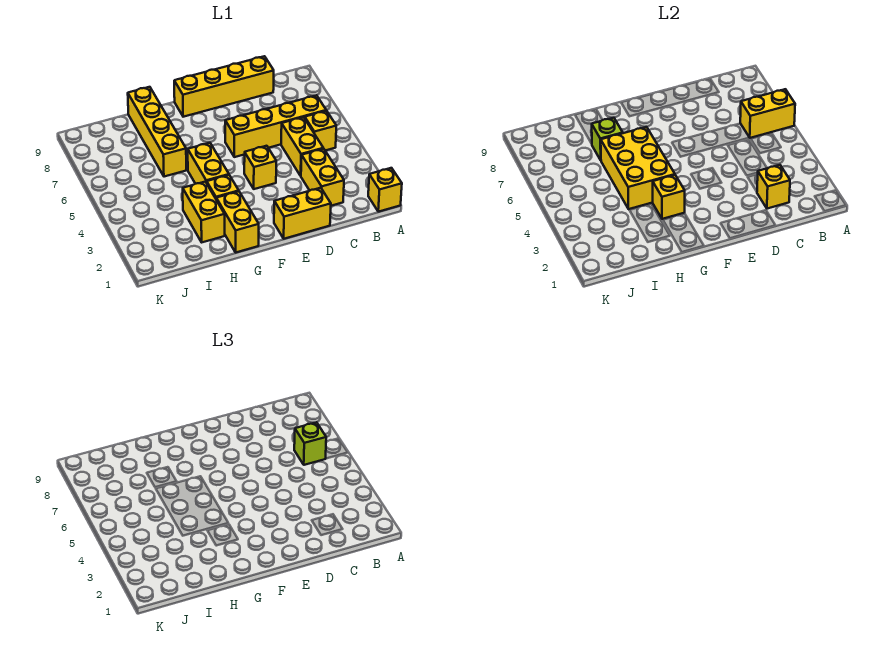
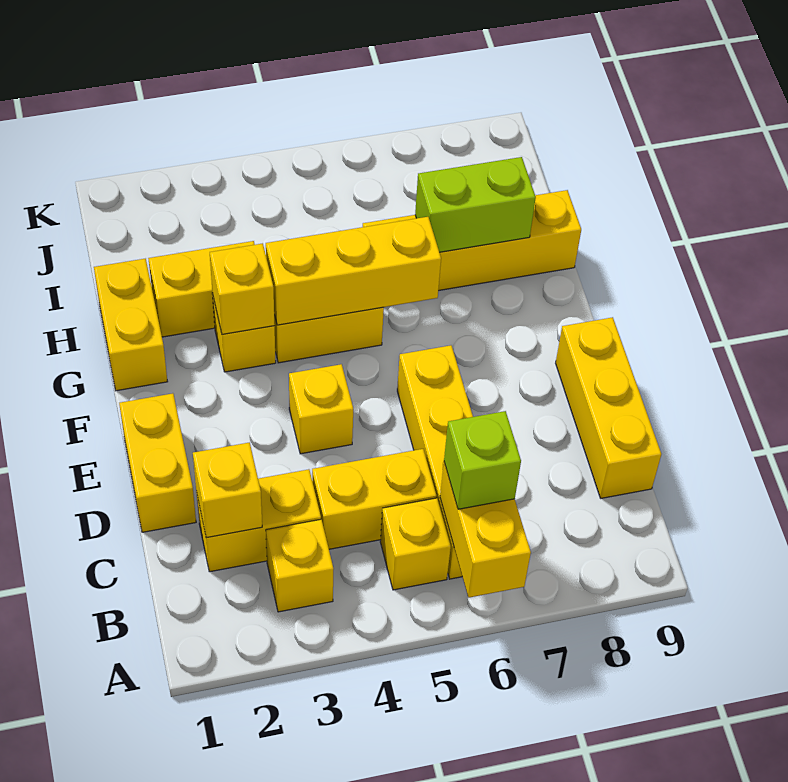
yellow 1x1 brick [368,168,402,212] -> yellow 1x1 brick moved to [266,519,334,612]
yellow 1x4 brick [174,56,274,117] -> yellow 1x3 brick [556,317,661,498]
yellow 1x2 brick [216,191,259,252] -> yellow 1x2 brick turned to [94,259,168,391]
yellow 2x3 brick [601,127,675,209] -> yellow 1x3 brick [266,217,441,325]
lime 1x1 brick [592,118,623,160] -> lime 1x2 brick [415,157,536,252]

